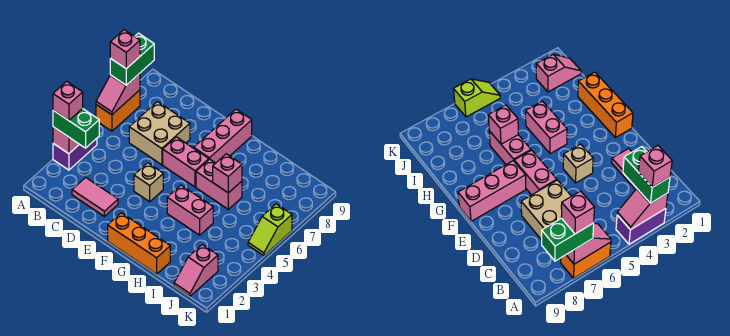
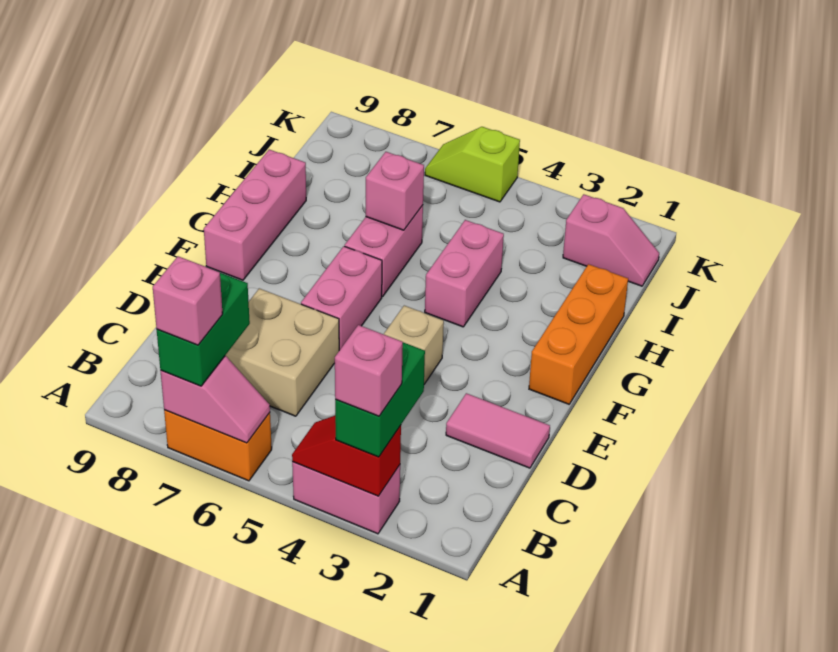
purple 1x2 brick [53,138,97,170] -> pink 1x2 brick [292,462,400,534]
pink 1x2 slope [53,127,79,154] -> red 1x2 slope [292,416,401,496]
green 1x2 brick [110,33,154,85] -> green 1x2 brick turned to [157,273,250,386]
pink 1x2 tile [72,177,118,216] -> pink 1x2 tile turned to [446,393,550,468]
pink 1x3 brick [194,109,252,163] -> pink 1x3 brick turned to [204,150,306,280]
lime 1x2 slope [248,204,292,256] -> lime 1x2 slope turned to [425,127,520,202]

